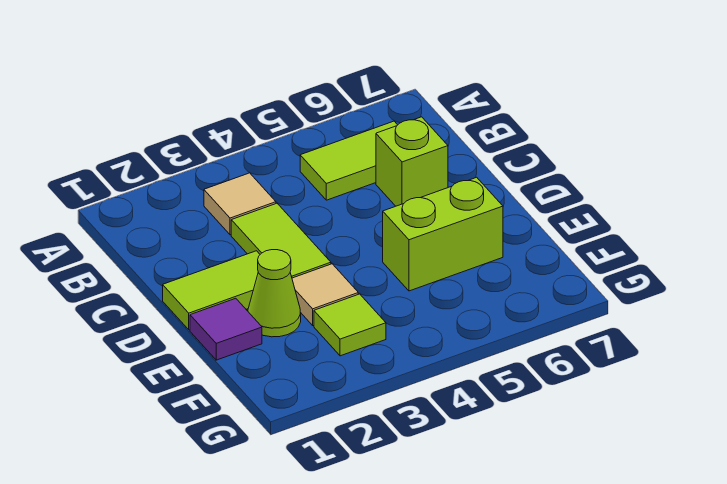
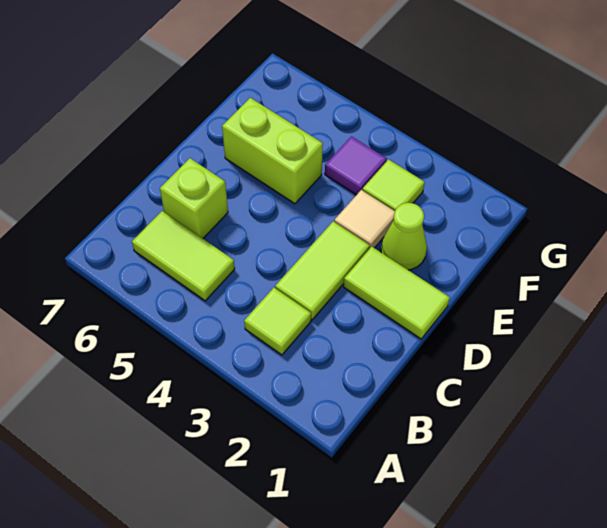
tan 1x1 tile [204,173,276,235] -> lime 1x1 tile [244,288,311,355]
purple 1x1 tile [190,298,262,360] -> purple 1x1 tile moved to [325,136,387,195]

